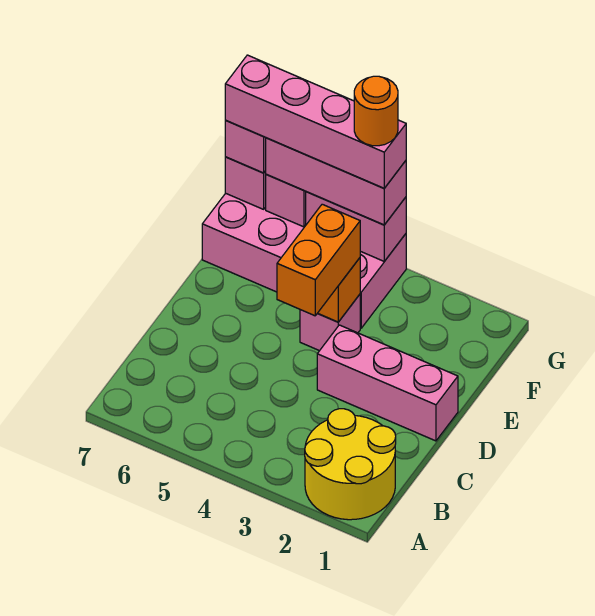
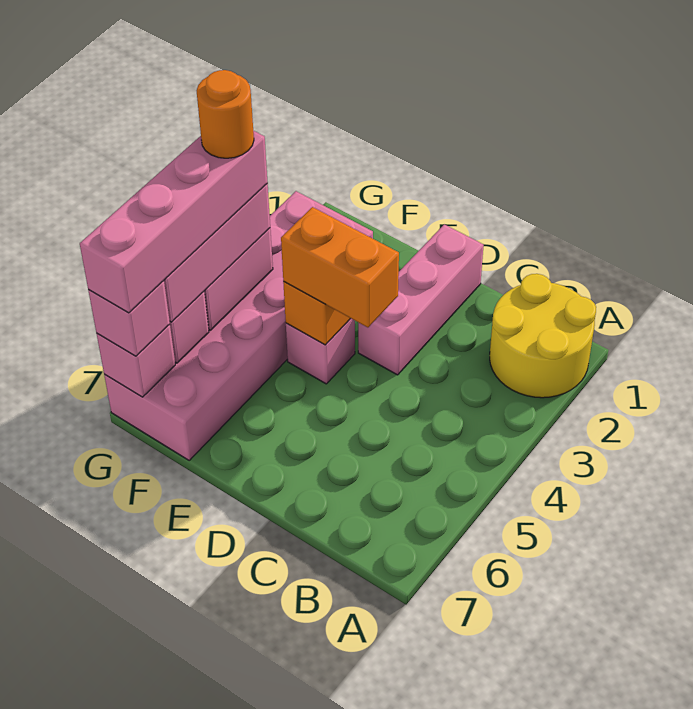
pink 2x4 brick [202,193,406,328] -> pink 2x6 brick [104,191,373,460]

